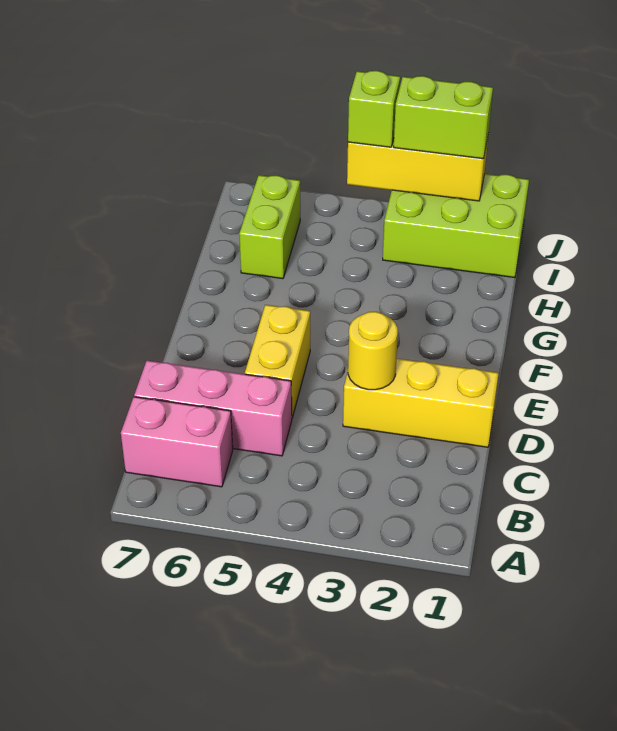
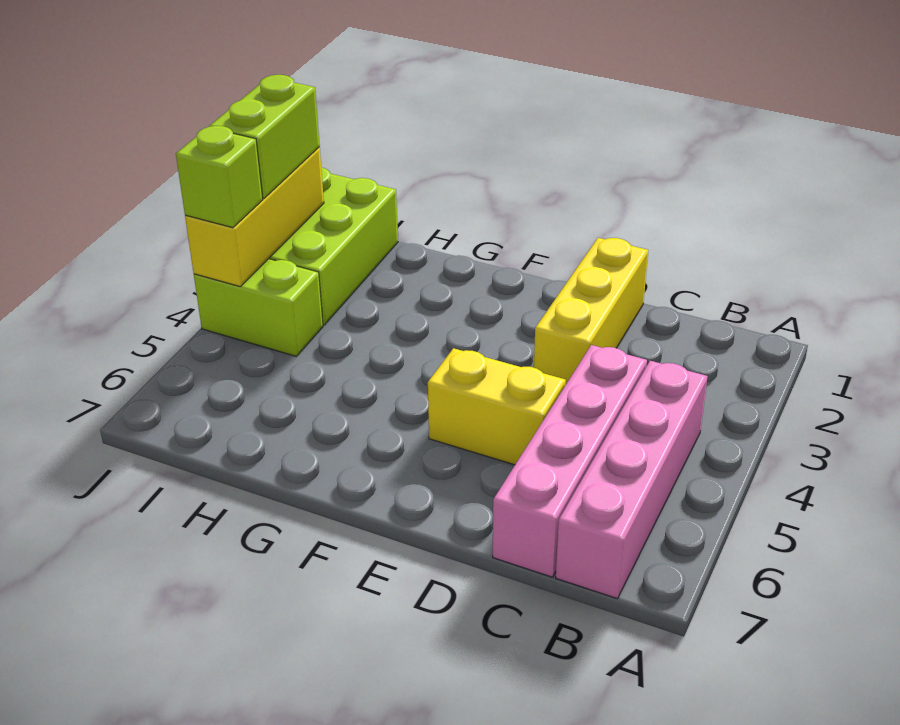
pink 1x2 brick [121,397,233,487] -> pink 1x4 brick [556,361,708,599]
pink 1x3 brick [134,361,292,456] -> pink 1x4 brick [493,345,647,577]
yellow 1x1 round brick [348,312,398,390] -> none
lime 1x2 brick [239,175,300,279] -> lime 1x2 brick moved to [194,259,323,356]

